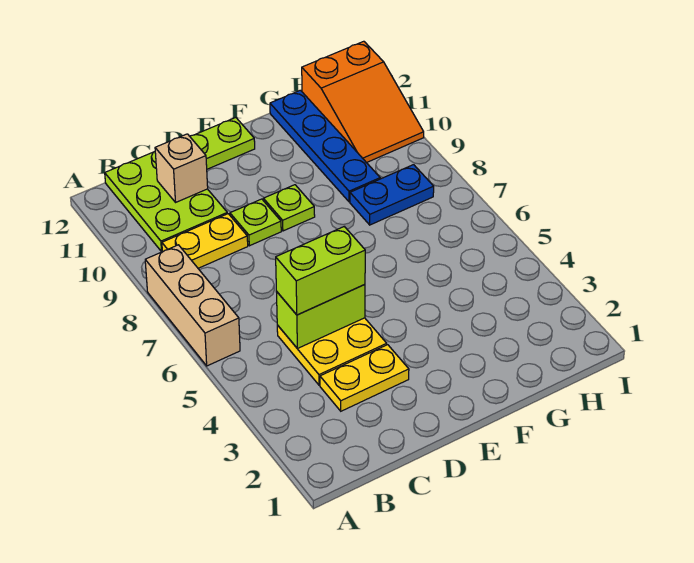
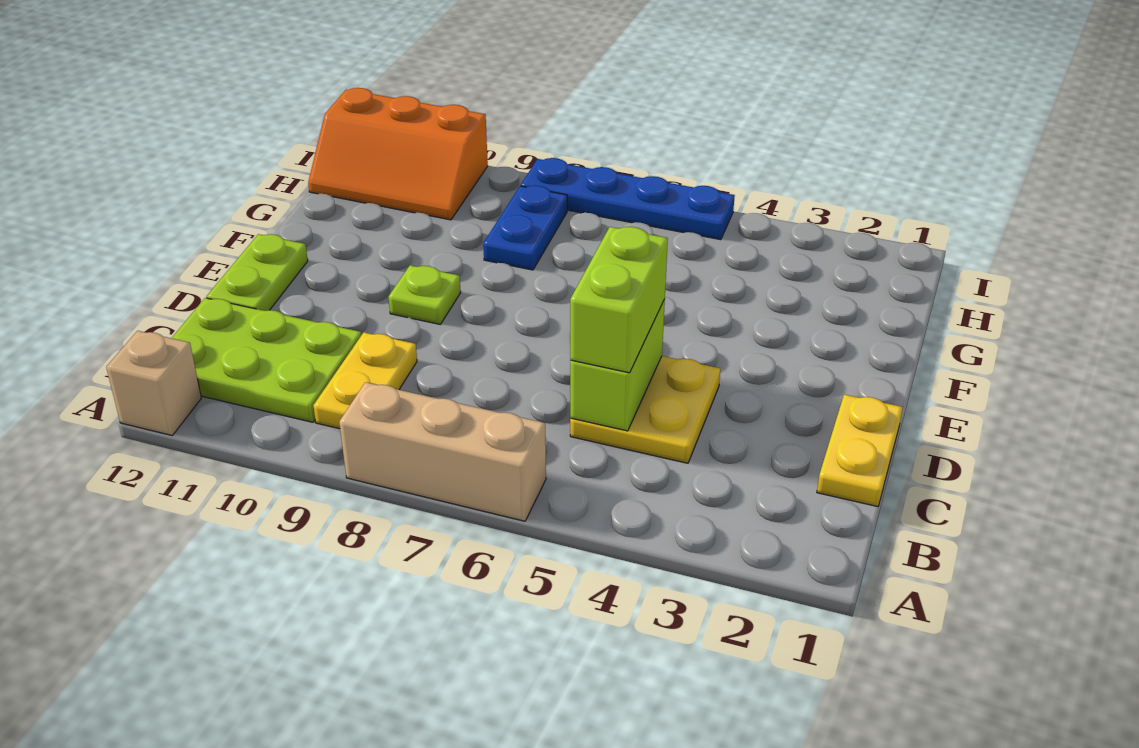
yellow 1x2 plate [320,345,409,411] -> yellow 1x2 plate moved to [817,395,903,507]
tan 1x1 brick [155,134,208,202] -> tan 1x1 brick moved to [106,331,201,435]
lime 1x1 plate [230,199,281,246] -> none
blue 1x4 plate [270,90,380,202] -> blue 1x4 plate moved to [521,158,735,240]
orange 2x3 slope [302,41,424,163] -> orange 2x3 slope turned to [308,88,488,220]

